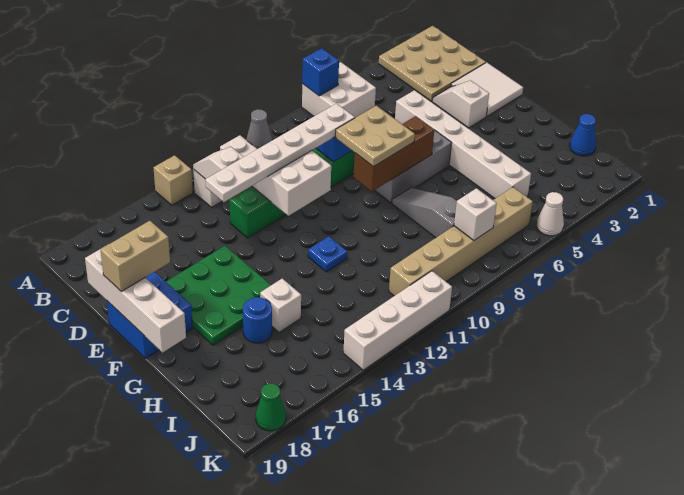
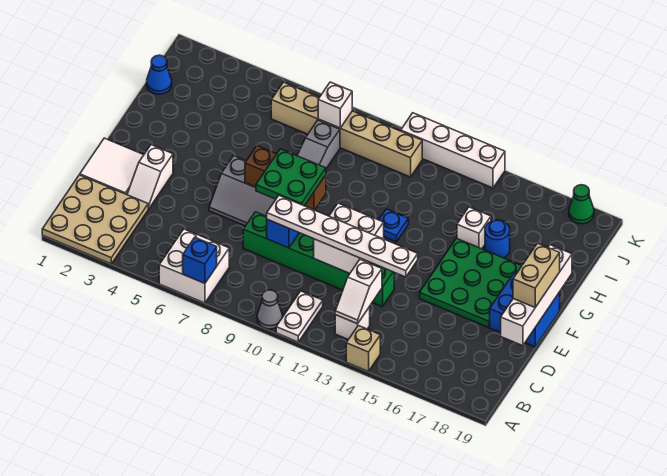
white 1x6 brick [395,90,531,198] -> none
tan 2x2 plate [335,106,415,167] -> green 2x2 plate [256,149,326,206]
tan 1x2 brick [100,221,170,291] -> tan 1x2 brick turned to [513,243,560,307]
white 1x1 cone [537,192,564,236] -> none

